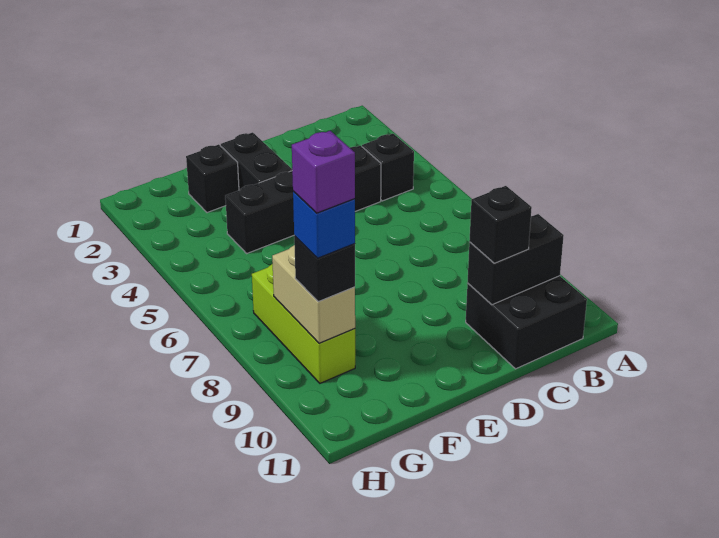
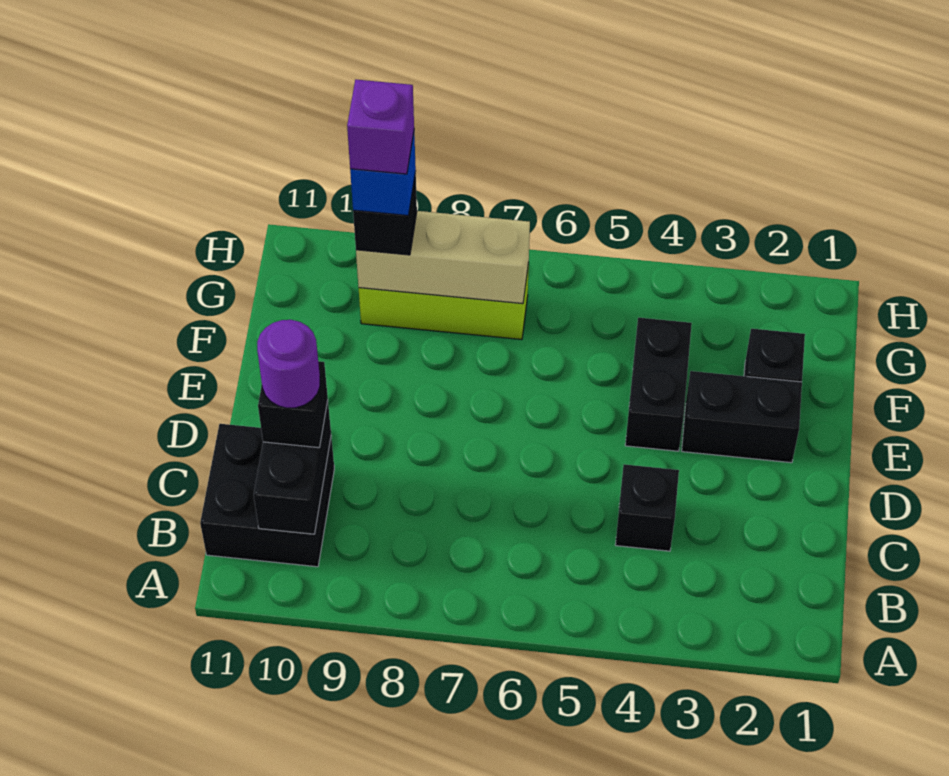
black 1x1 brick [362,134,414,201] -> none
none -> purple 1x1 round brick [257,320,320,408]
tan 1x2 brick [272,245,355,343] -> tan 1x3 brick [356,211,530,304]

